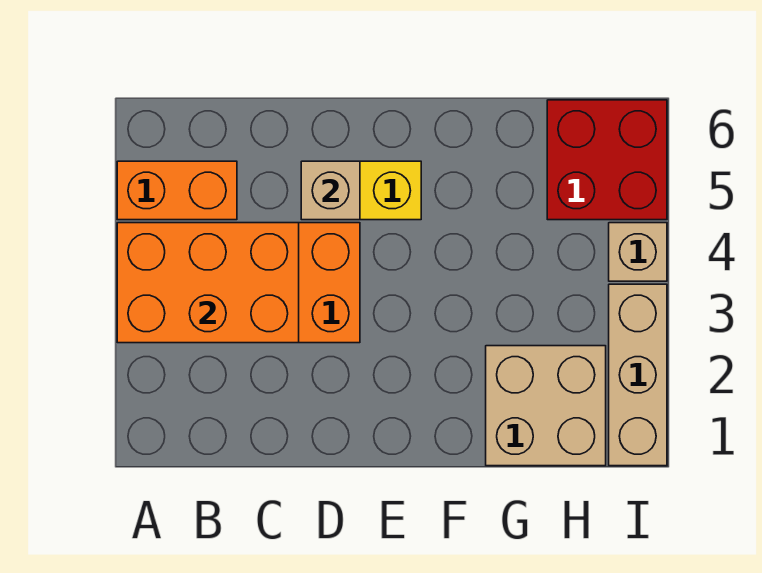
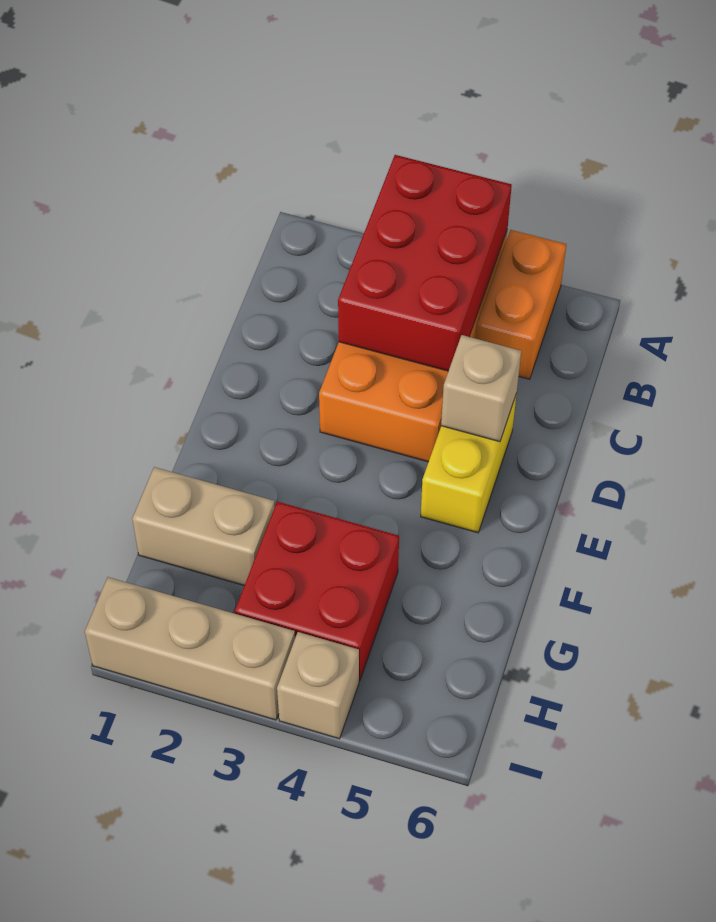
orange 2x3 brick [117,223,299,343] -> red 2x3 brick [338,155,512,371]
tan 2x2 brick [486,346,606,466] -> tan 1x2 brick [132,467,275,586]
red 2x2 brick [547,100,667,220] -> red 2x2 brick moved to [235,502,399,681]

